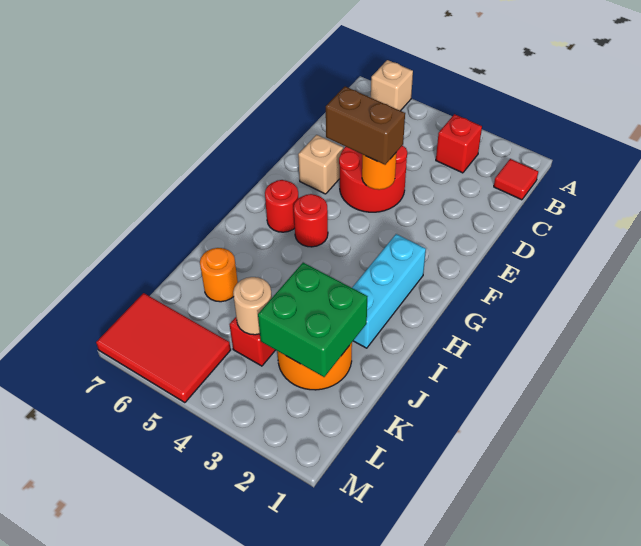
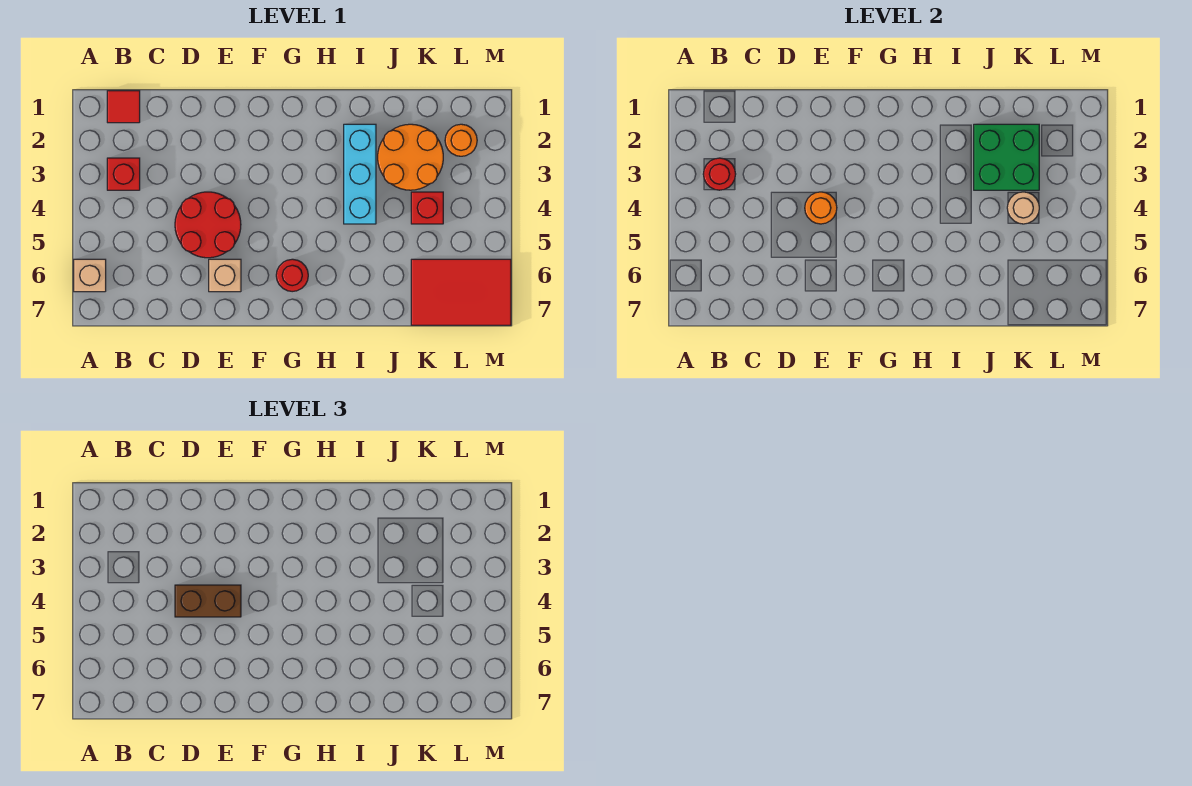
brown 1x2 brick [326,87,405,165] -> brown 1x2 brick turned to [175,585,241,617]
cyan 1x3 brick [352,234,426,348] -> cyan 1x3 brick turned to [344,124,376,224]
red 1x1 round brick [294,194,328,247] -> red 1x1 round brick moved to [703,158,736,190]
orange 1x1 round brick [200,248,238,302] -> orange 1x1 round brick moved to [445,124,477,156]
red 2x3 tile [96,293,231,403] -> red 2x3 tile turned to [411,259,511,325]

